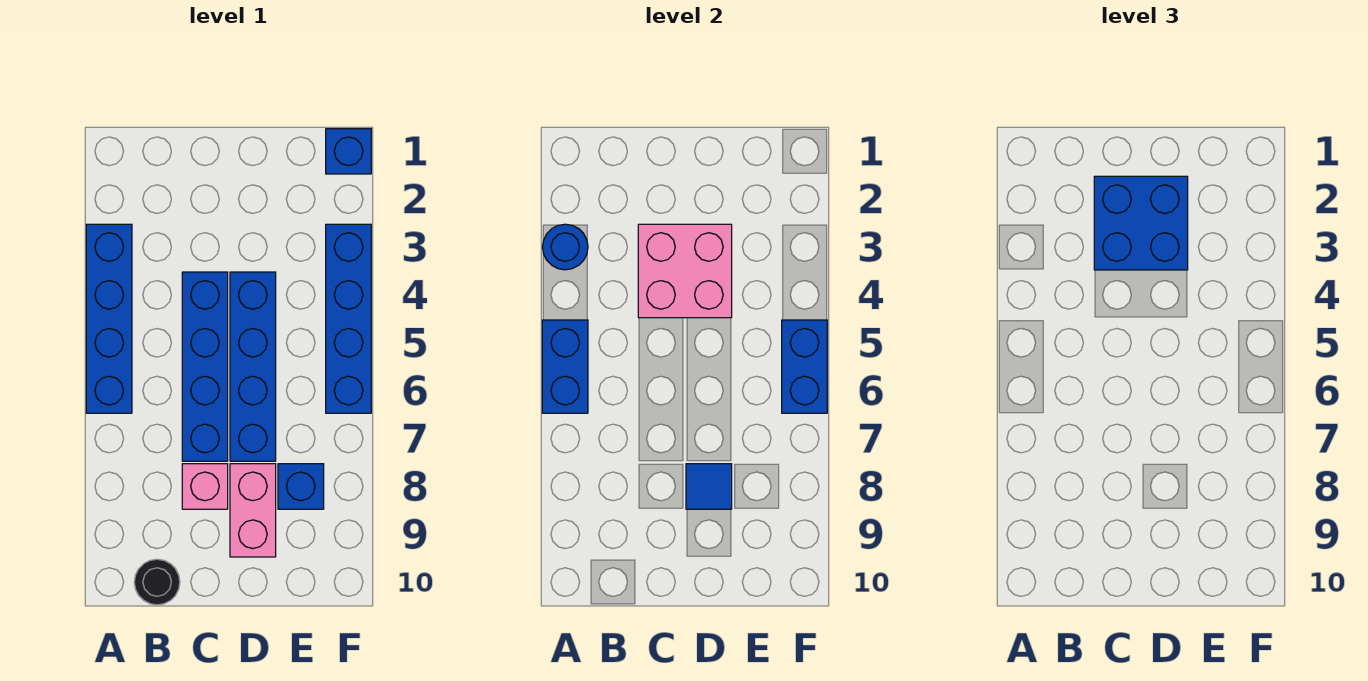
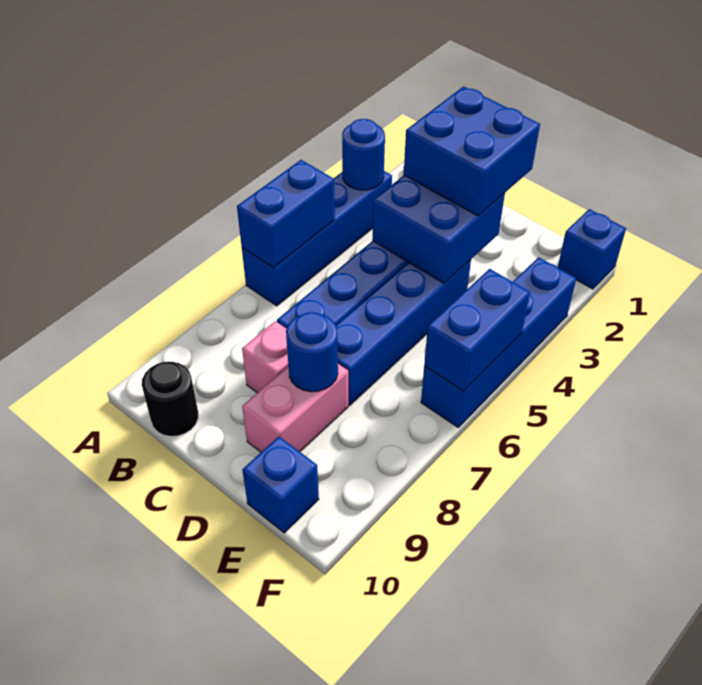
pink 2x2 brick [638,224,732,318] -> blue 2x2 brick [372,175,505,283]
blue 1x1 tile [686,464,732,509] -> blue 1x1 round brick [286,312,338,392]
blue 1x1 brick [278,464,324,509] -> blue 1x1 brick moved to [242,437,319,533]

